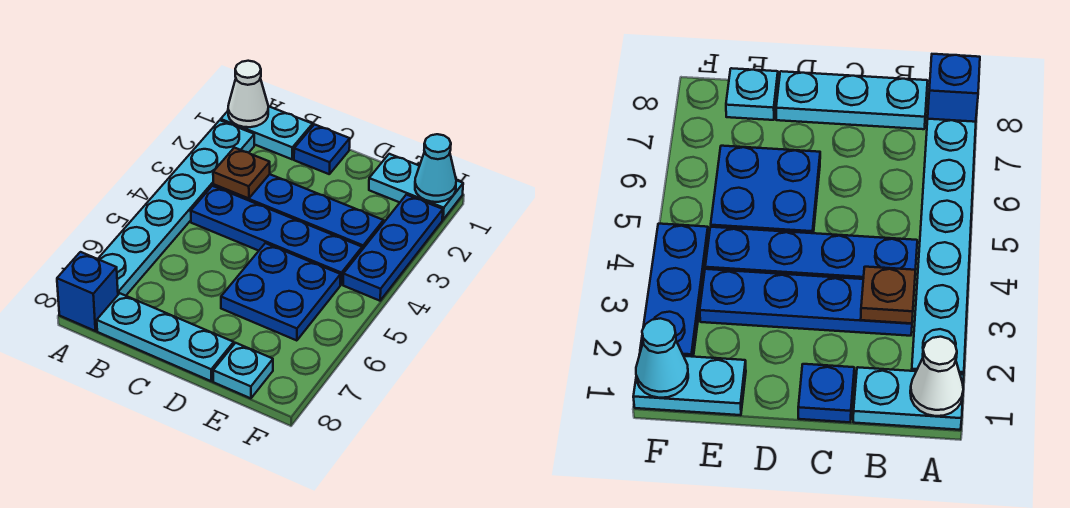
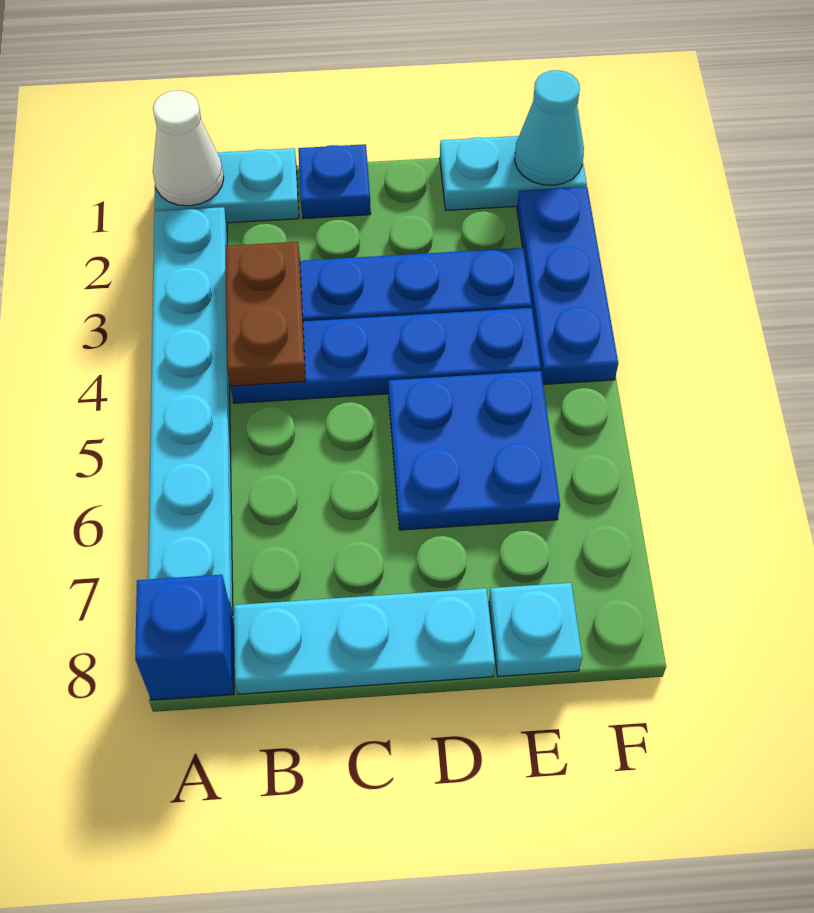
brown 1x1 plate [213,148,270,199] -> brown 1x2 plate [226,242,306,386]

